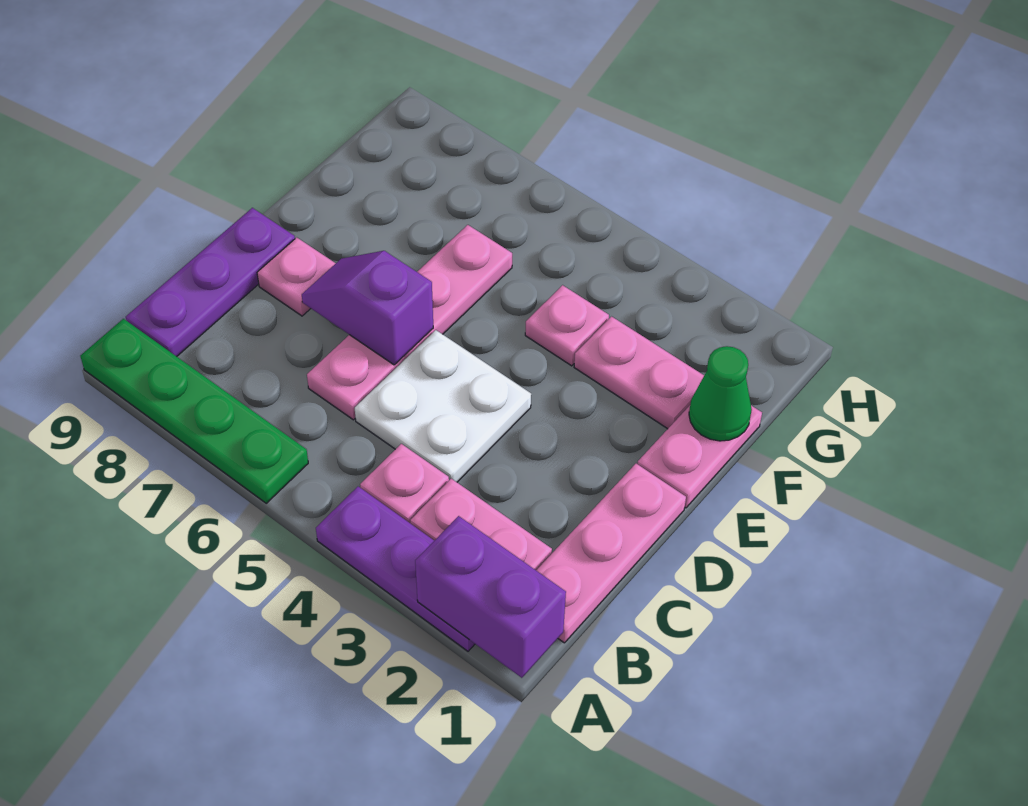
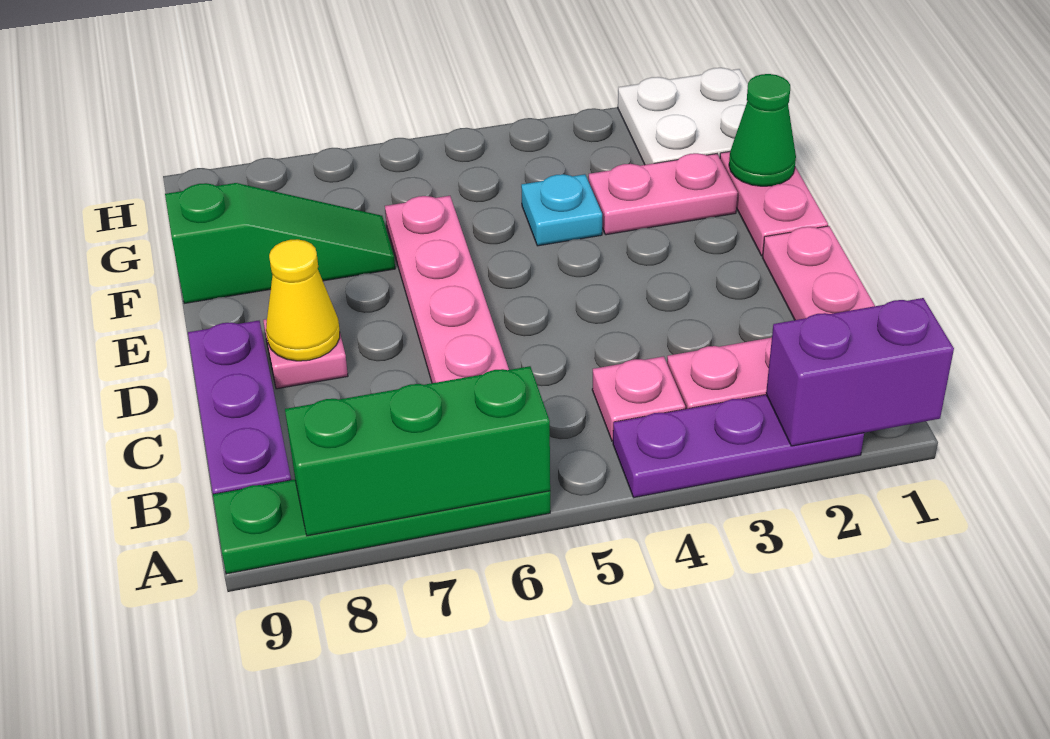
none -> green 1x3 brick [285,366,550,536]
white 2x2 plate [355,330,531,482] -> white 2x2 plate moved to [618,68,748,165]
purple 1x2 slope [302,251,433,365] -> none
none -> yellow 1x1 cone [266,239,340,361]
pink 1x1 plate [525,285,609,366] -> cyan 1x1 plate [521,174,602,246]
none -> green 1x3 slope [165,183,395,303]

